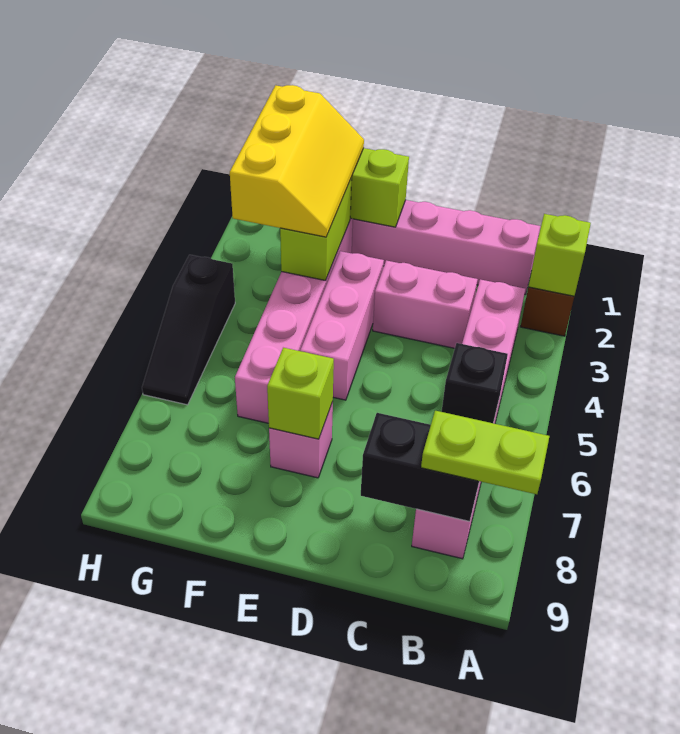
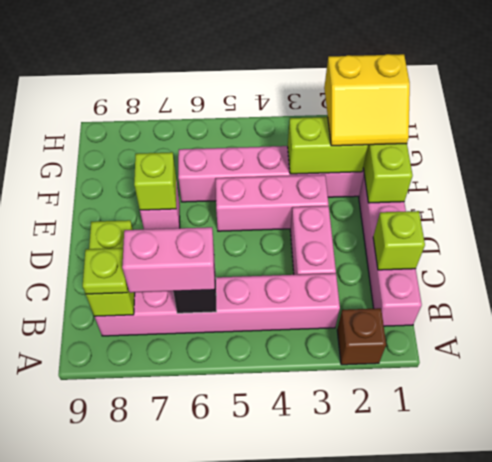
lime 1x1 brick [528,214,591,296] -> lime 1x1 brick moved to [373,211,425,270]
lime 1x2 plate [421,411,549,494] -> lime 1x1 plate [83,248,128,294]
none -> pink 1x2 brick [122,227,215,293]
black 1x2 brick [361,413,479,521] -> lime 1x2 brick [86,220,135,316]
yellow 2x3 slope [230,85,364,237] -> yellow 2x2 slope [324,54,410,146]
black 1x3 slope [142,255,235,405] -> none

